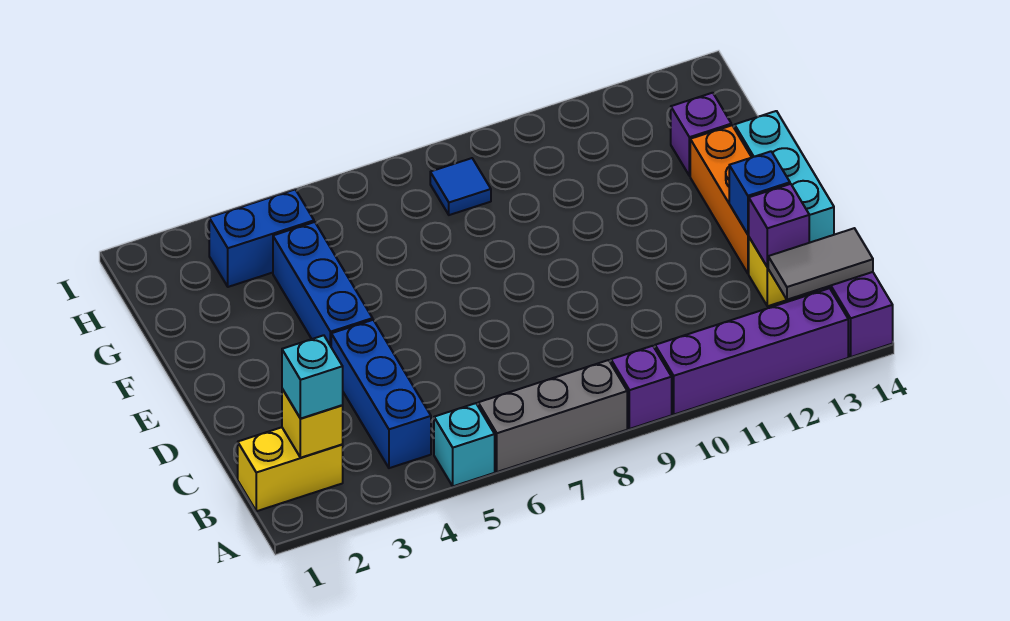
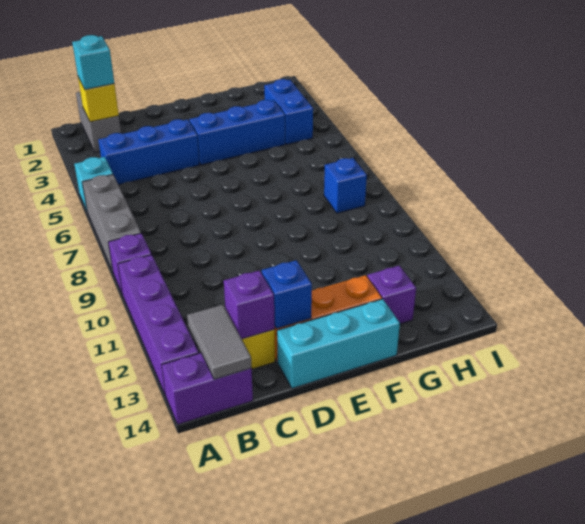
yellow 1x2 brick [238,427,343,511] -> grey 1x2 brick [76,92,121,153]
blue 1x1 tile [430,158,491,215] -> blue 1x1 brick [324,158,367,213]

